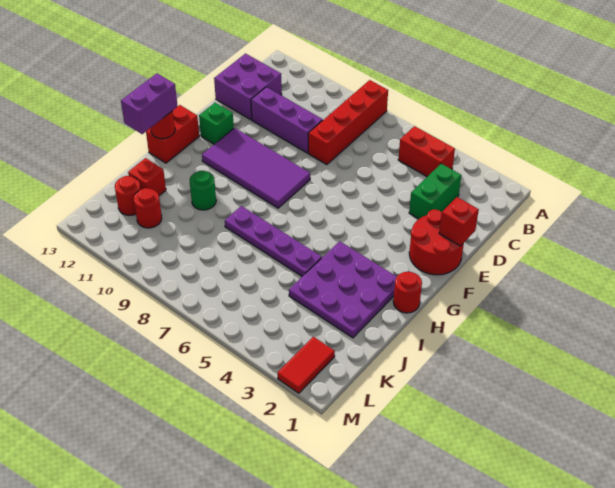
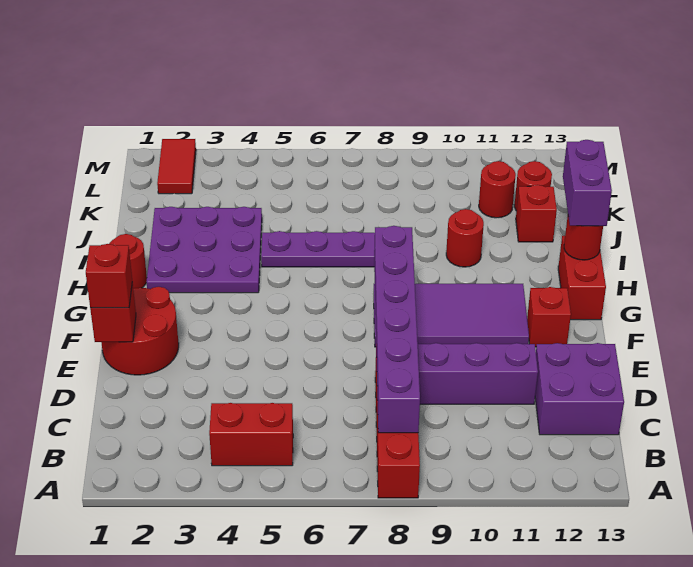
none -> purple 1x6 brick [374,226,420,433]
green 1x2 brick [409,164,461,219] -> none
none -> red 1x1 brick [86,244,132,308]
green 1x1 brick [199,103,234,144] -> red 1x1 brick [527,287,571,347]
green 1x1 round brick [190,171,216,210] -> red 1x1 round brick [446,209,484,267]

